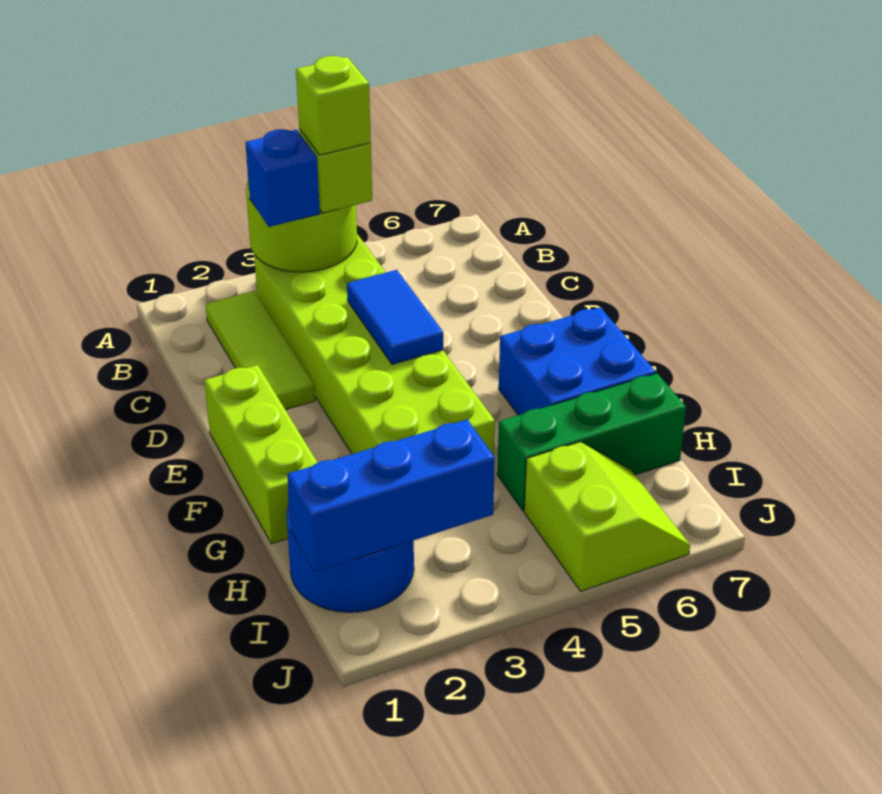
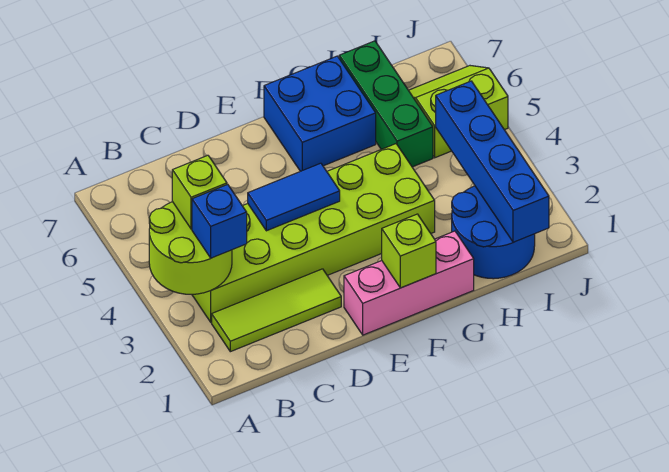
lime 1x1 brick [296,56,371,155] -> lime 1x1 brick moved to [382,214,436,288]
lime 1x3 brick [204,365,318,544] -> pink 1x3 brick [344,231,474,335]
blue 1x3 brick [287,420,495,572] -> blue 1x4 brick [436,81,549,242]

